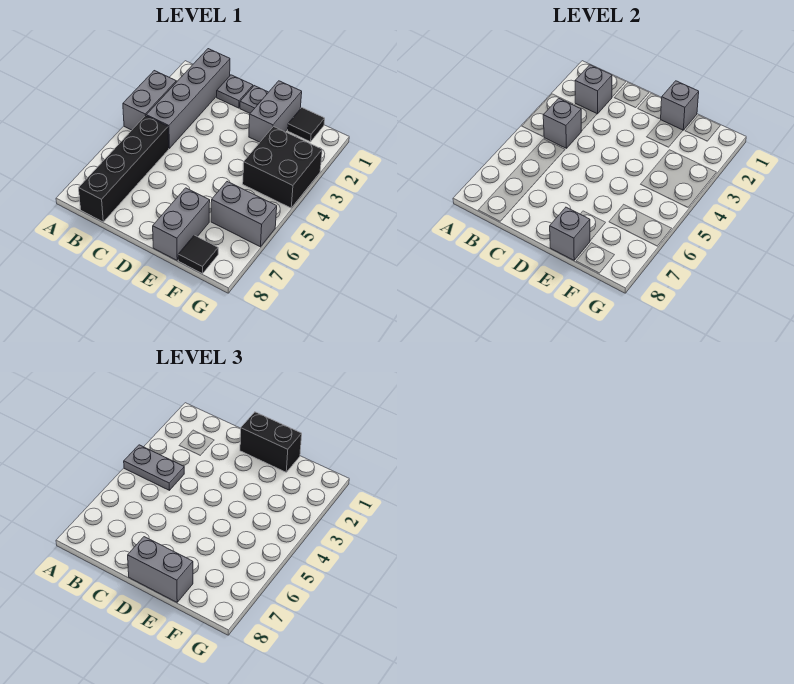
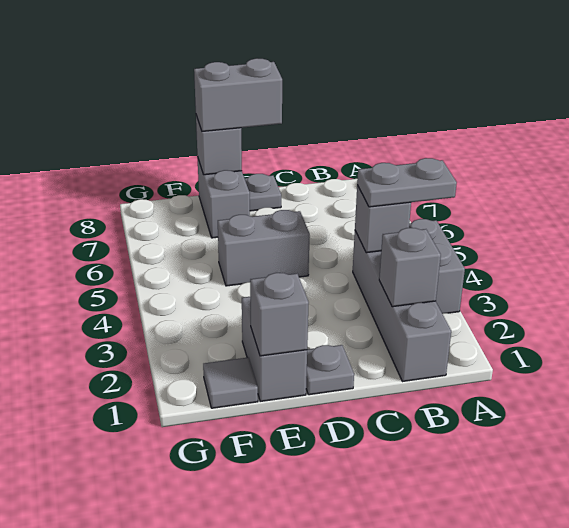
black 1x4 brick [79,116,169,222] -> none
grey 1x1 plate [217,75,253,108] -> grey 1x1 plate moved to [245,174,281,211]
black 1x2 brick [240,412,302,472] -> none
black 1x1 tile [288,108,325,142] -> grey 1x1 tile [203,357,258,408]
black 2x2 brick [243,127,322,208] -> none
grey 1x2 brick [211,182,277,247] -> grey 1x2 brick moved to [218,210,310,286]
black 1x1 tile [178,235,218,274] -> none

